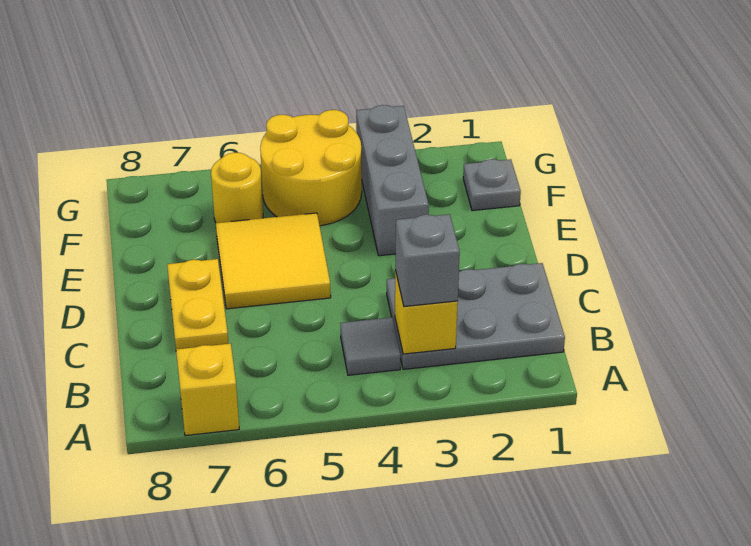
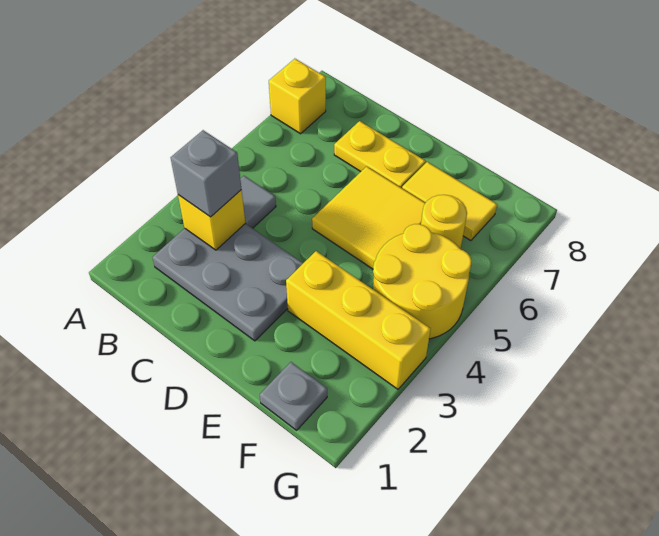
grey 2x3 plate [387,263,565,369] -> grey 2x3 plate turned to [153,224,303,341]
grey 1x3 brick [356,105,429,256] -> yellow 1x3 brick [286,251,431,389]
none -> yellow 1x2 tile [402,162,497,241]

